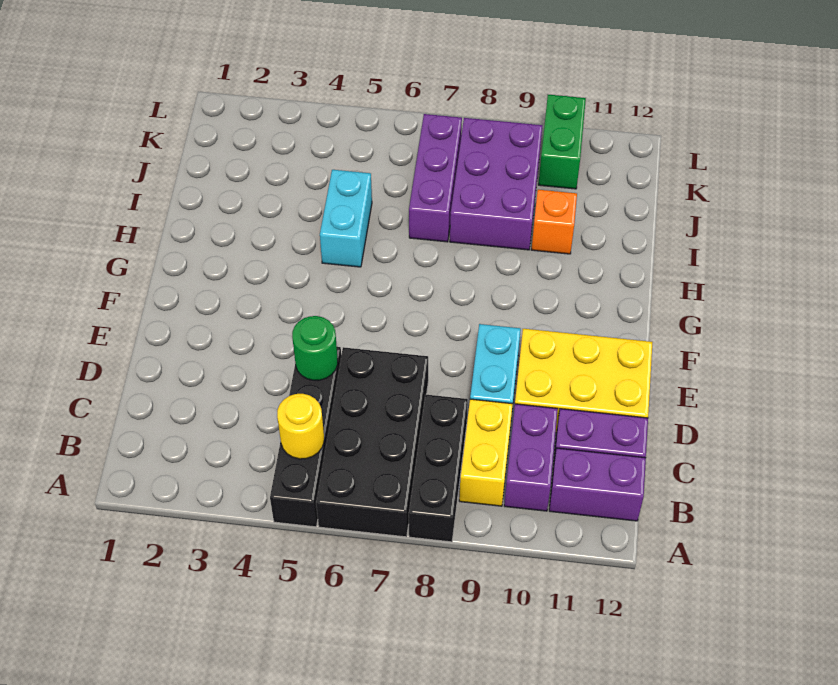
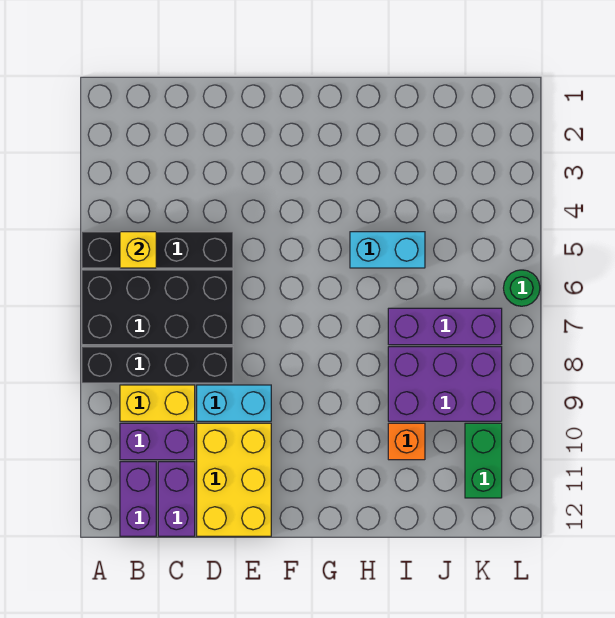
black 1x3 brick [409,395,468,542] -> black 1x4 brick [82,347,233,383]
yellow 1x1 round brick [277,394,324,459] -> yellow 1x1 brick [120,232,156,268]
green 1x1 round brick [292,316,338,380] -> green 1x1 round brick moved to [504,270,540,306]
green 1x2 brick [538,95,586,189] -> green 1x2 brick turned to [465,423,502,498]

